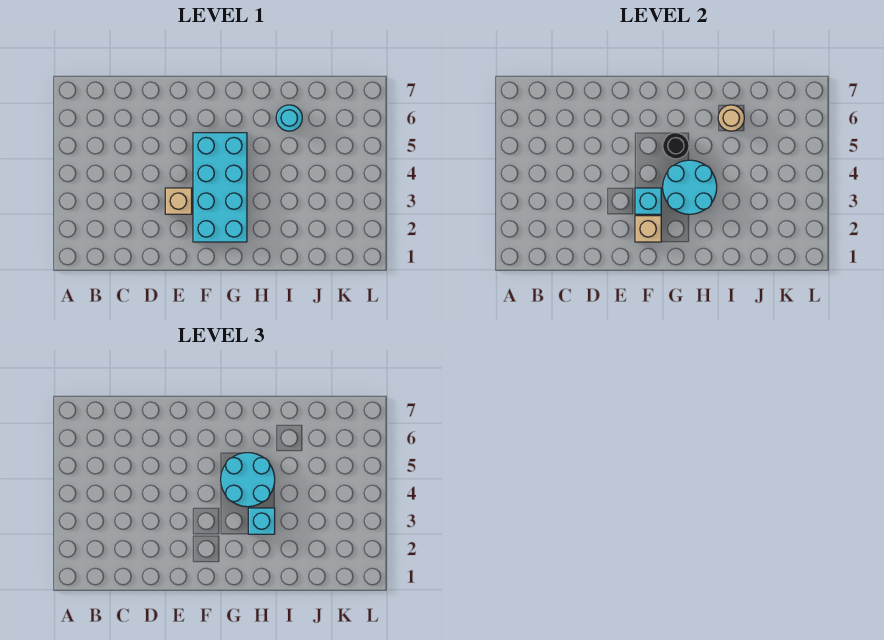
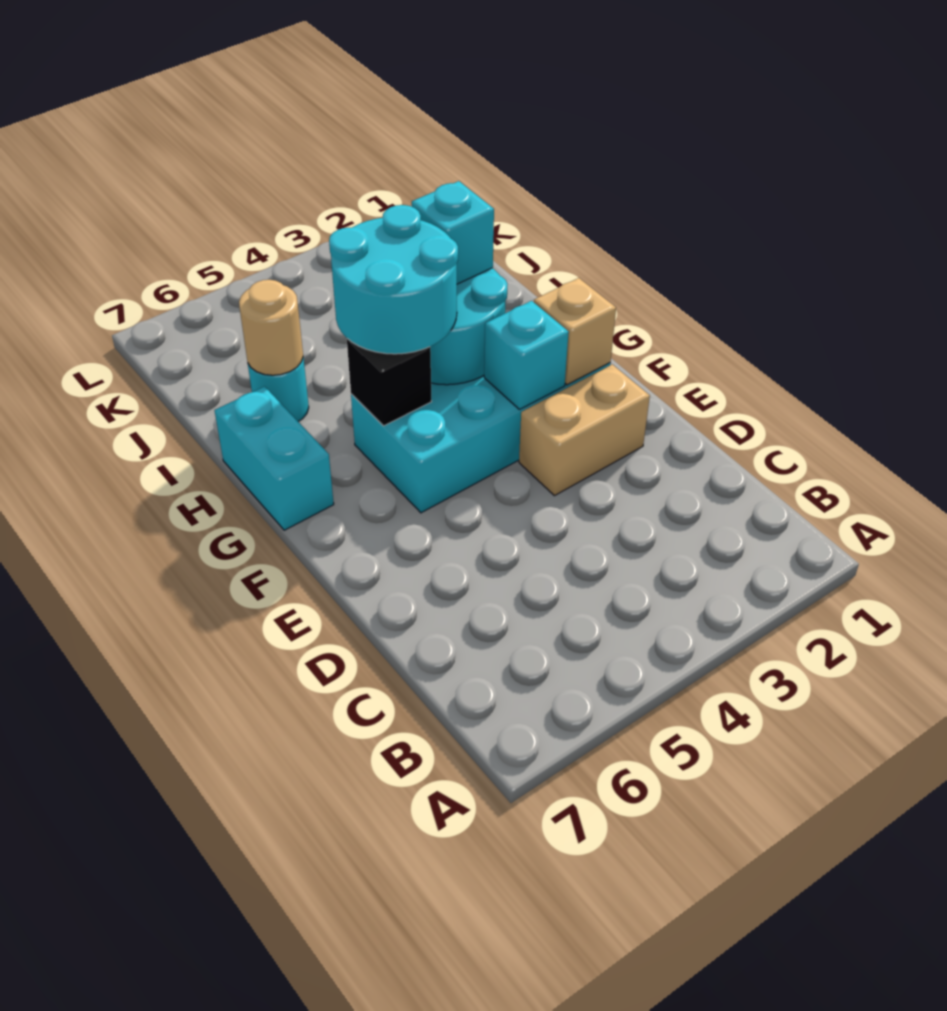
tan 1x1 brick [165,188,192,214] -> tan 1x2 brick [519,364,650,496]
black 1x1 round brick [663,133,689,159] -> black 1x1 brick [347,339,432,426]
none -> cyan 1x2 brick [215,387,334,530]

